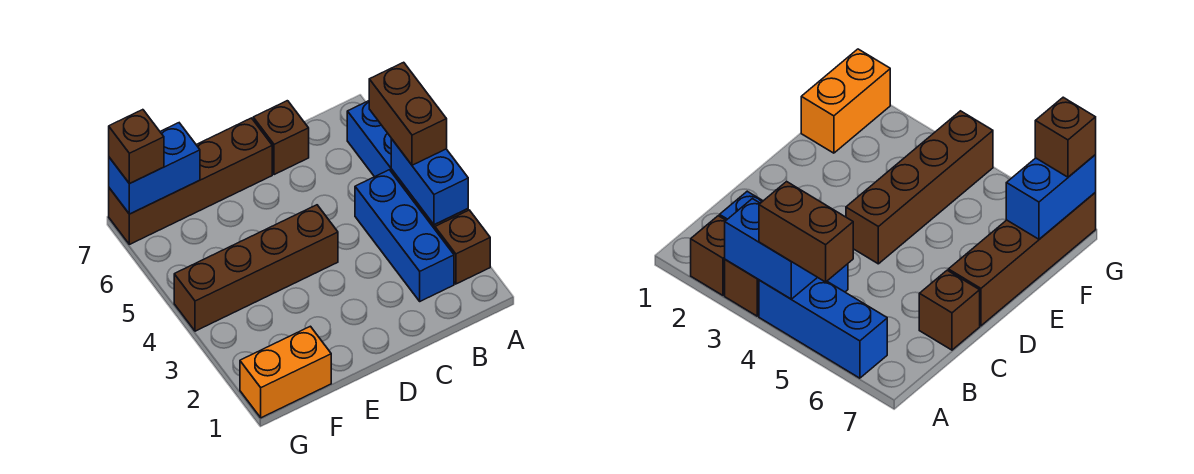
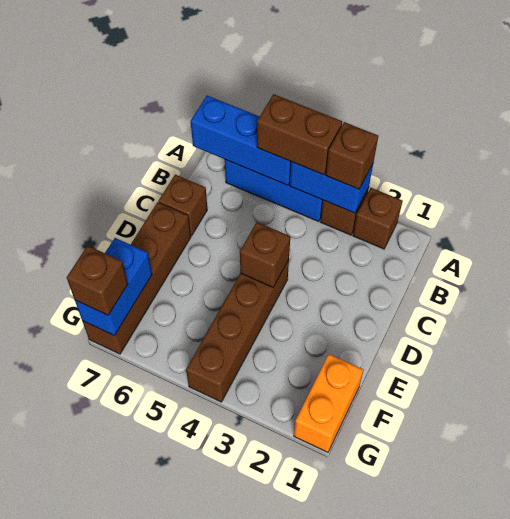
none -> brown 1x1 brick [326,122,378,189]
blue 1x3 brick [355,170,454,301] -> blue 1x3 brick moved to [191,96,291,185]
none -> brown 1x1 brick [240,222,290,287]

